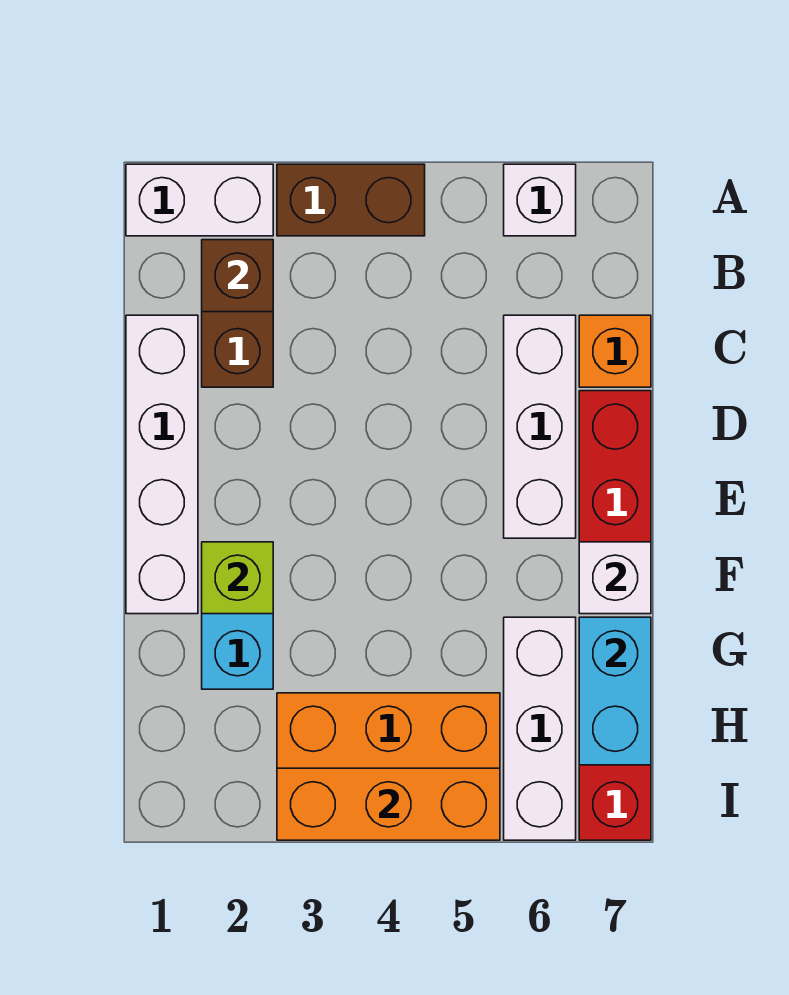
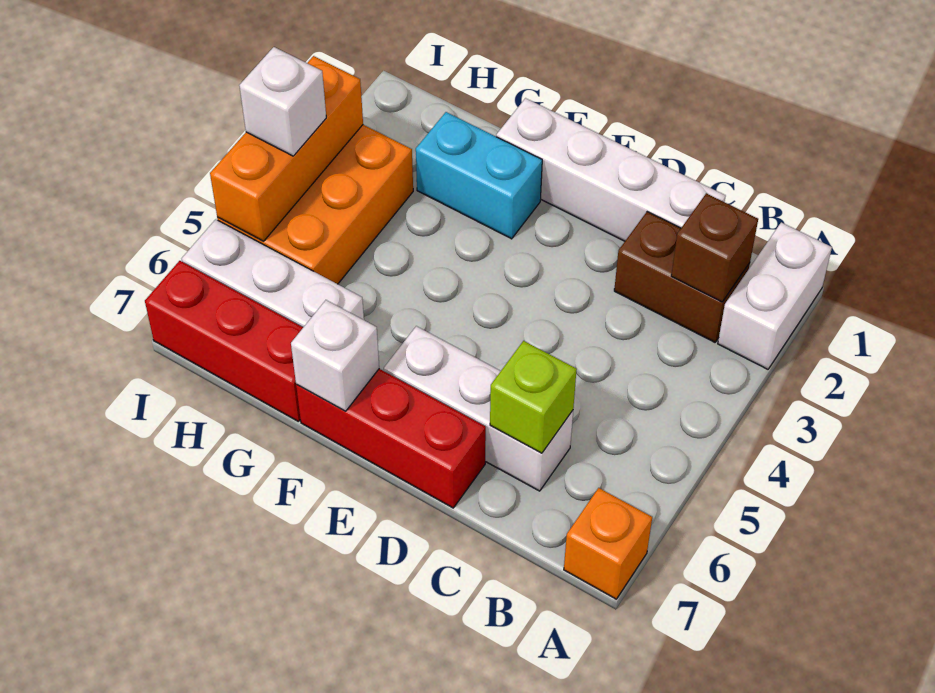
brown 1x2 brick [277,164,425,236] -> none
white 1x1 brick [504,164,576,236] -> white 1x1 brick moved to [239,47,326,156]
orange 1x1 brick [579,315,651,387] -> orange 1x1 brick moved to [564,488,652,599]
lime 1x1 brick [202,542,273,614] -> lime 1x1 brick moved to [490,341,577,453]
cyan 1x2 brick [579,617,651,765] -> none

